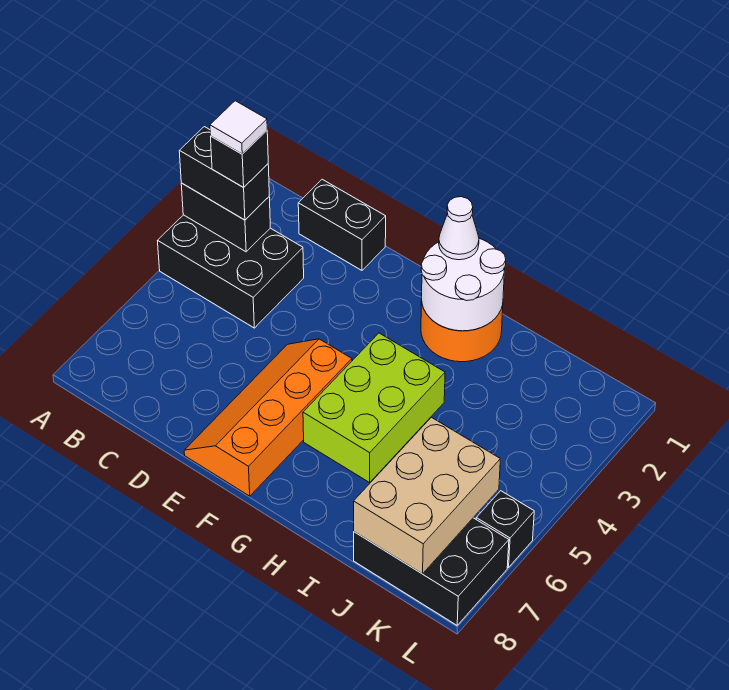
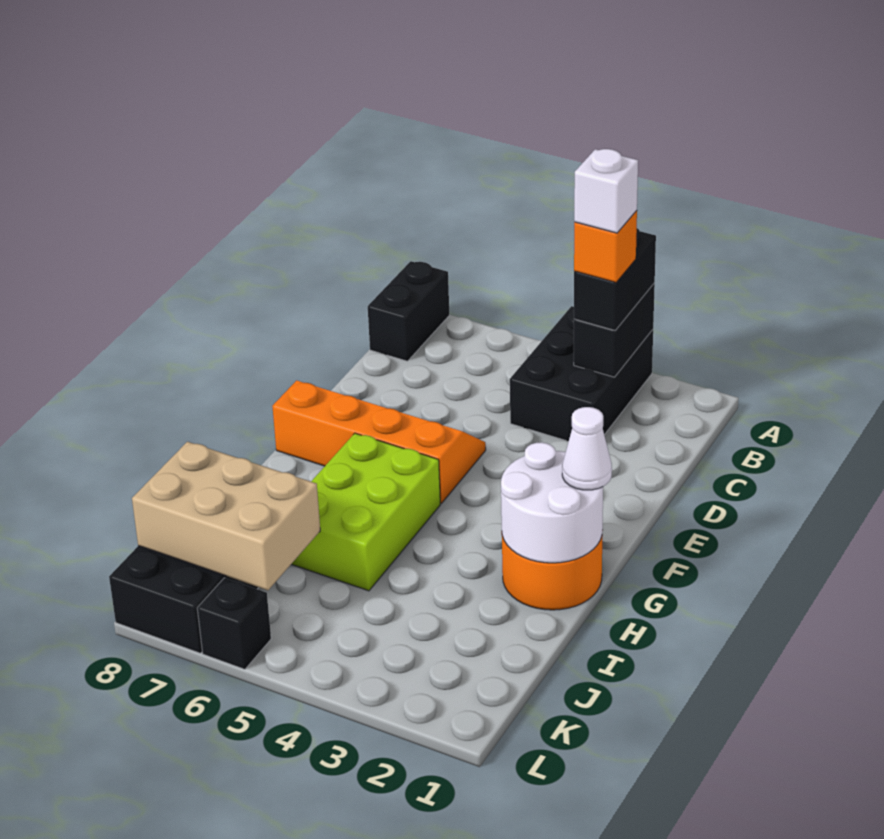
black 1x1 brick [211,131,268,187] -> orange 1x1 brick [574,211,637,282]
white 1x1 tile [210,101,267,154] -> white 1x1 brick [574,149,638,233]
black 1x2 brick [298,179,386,270] -> black 1x2 brick moved to [368,261,449,361]
lime 2x3 brick [303,333,445,482] -> lime 2x3 brick turned to [291,433,440,591]

